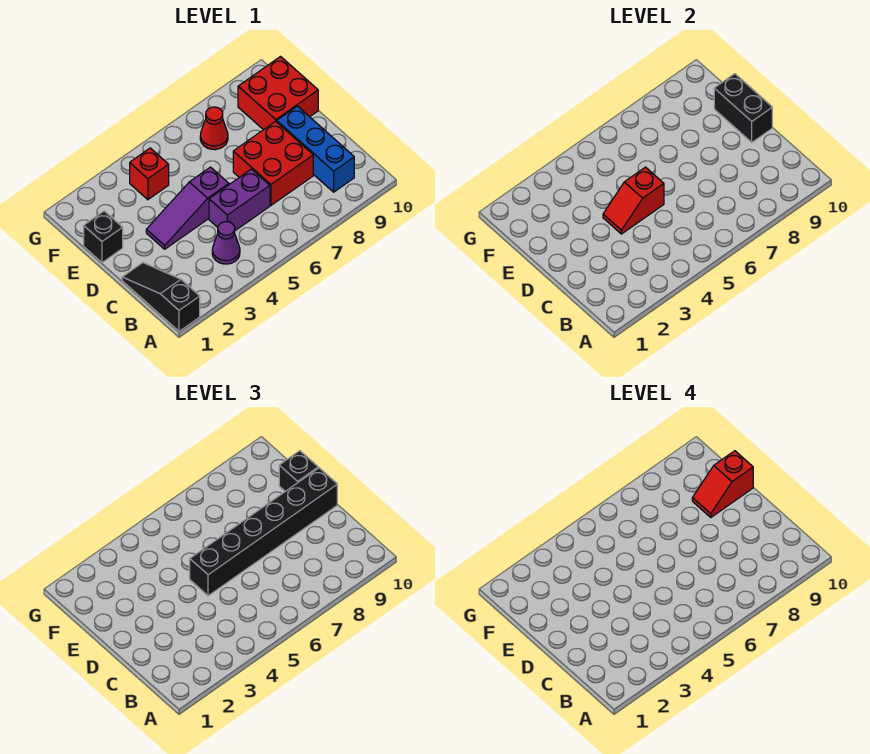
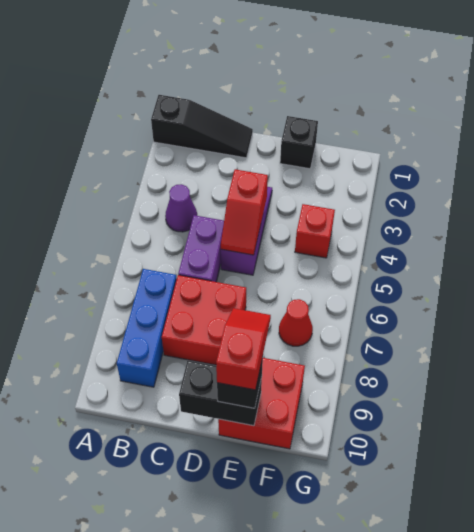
blue 1x3 brick [277,106,354,192] -> blue 1x3 brick turned to [117,269,177,387]
red 1x2 slope [603,167,664,234] -> red 1x2 slope turned to [221,169,268,255]
black 1x6 brick [190,468,337,596] -> none

